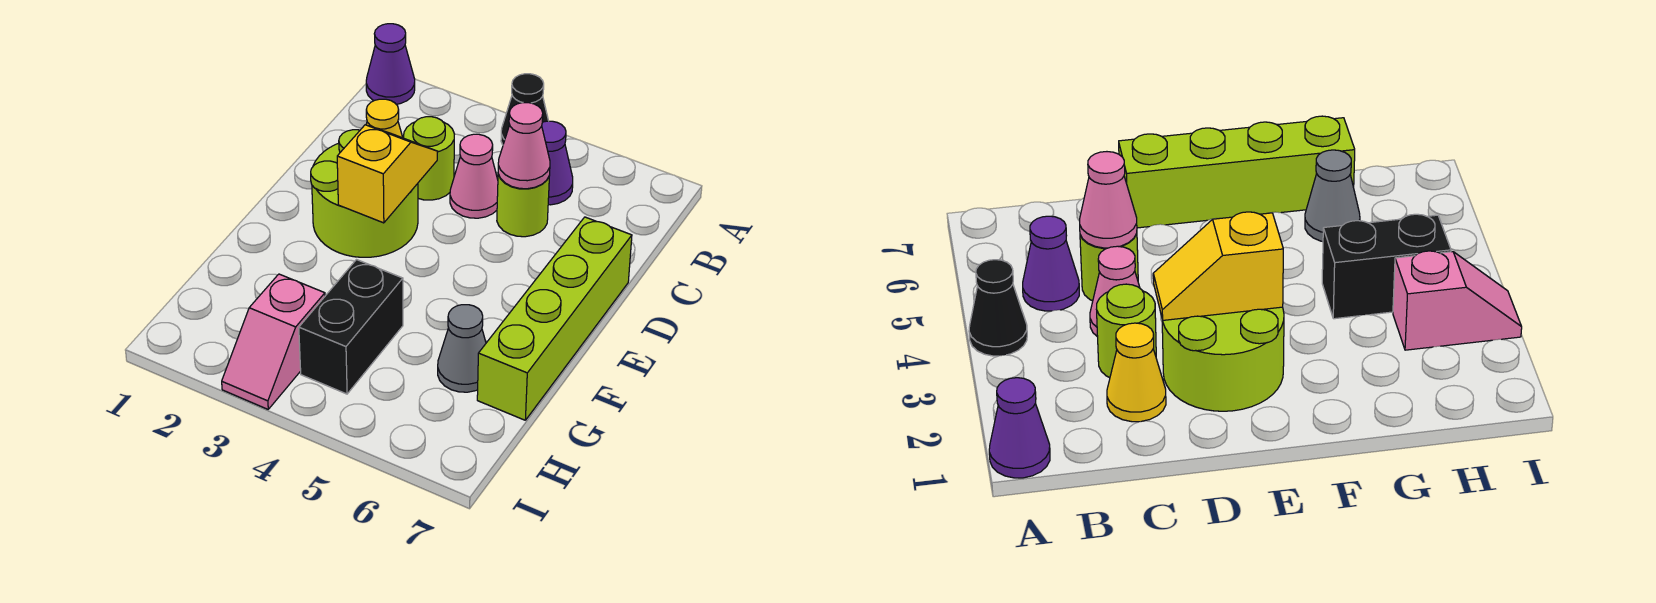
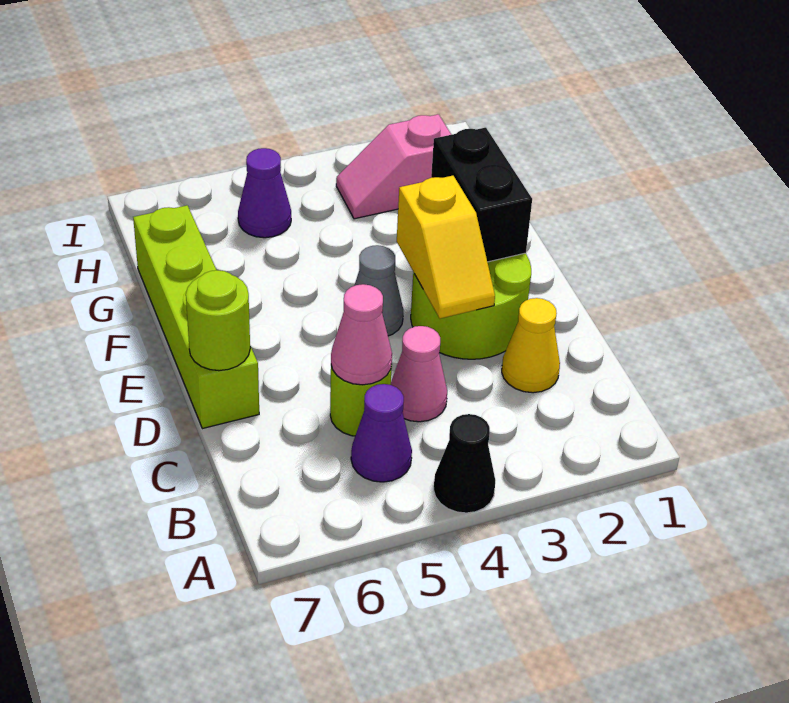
purple 1x1 cone [366,24,415,104] -> purple 1x1 cone moved to [238,148,291,238]
lime 1x1 round brick [404,117,454,200] -> lime 1x1 round brick moved to [186,270,250,371]
black 1x2 brick [299,260,403,394] -> black 1x2 brick moved to [431,128,532,262]
grey 1x1 cone [438,305,486,392] -> grey 1x1 cone moved to [354,245,403,336]
pink 1x2 slope [222,274,325,409] -> pink 1x2 slope turned to [336,114,451,219]

